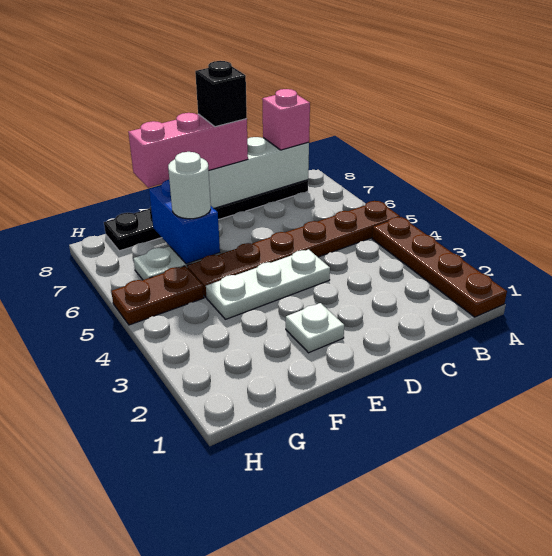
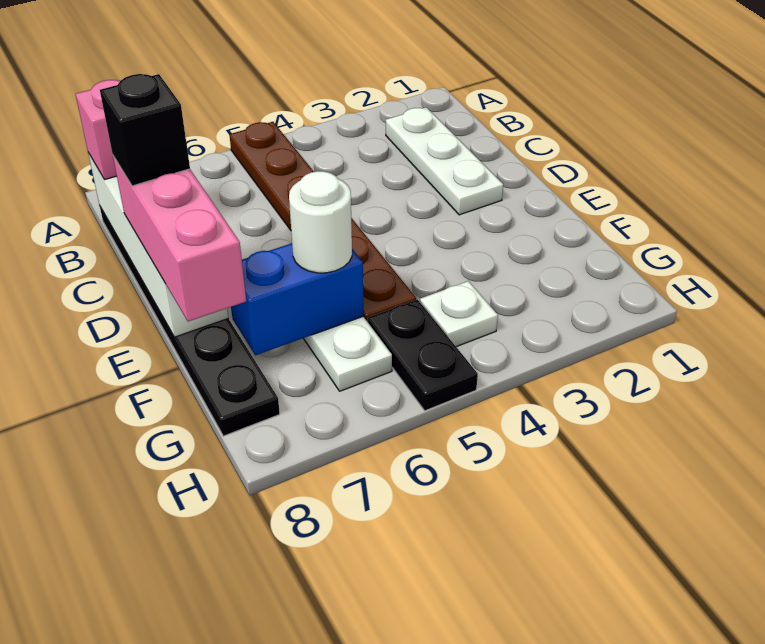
brown 1x4 plate [372,217,507,317] -> none
white 1x3 plate [206,249,330,319] -> white 1x3 plate moved to [386,107,503,215]
white 1x1 plate [286,303,344,353] -> white 1x1 plate moved to [420,281,498,347]
brown 1x2 plate [111,266,204,325] -> black 1x2 plate [368,300,478,411]

